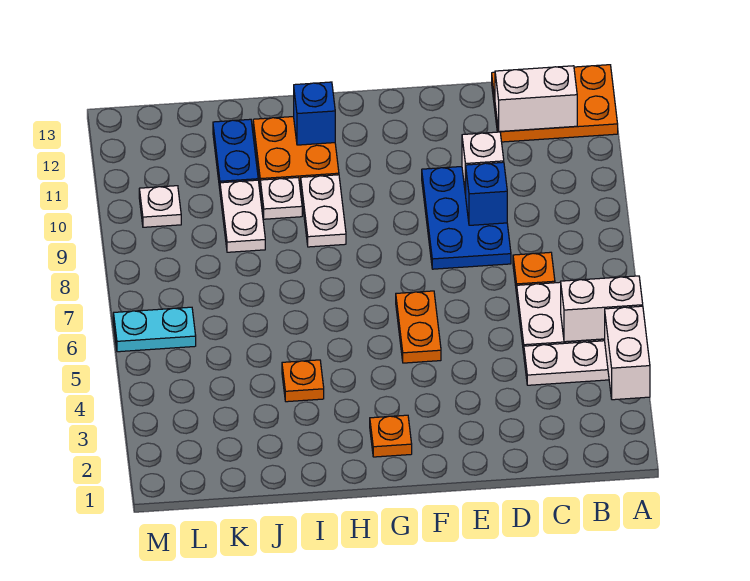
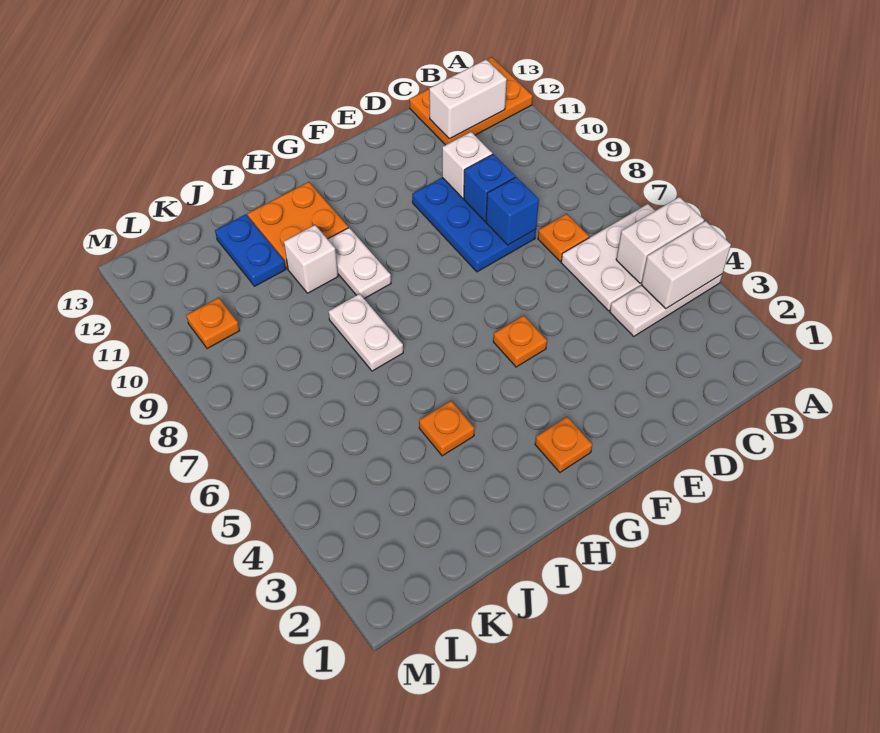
white 1x2 brick [605,306,650,400] -> white 1x2 brick turned to [641,221,731,309]
orange 1x2 plate [396,291,441,363] -> orange 1x1 plate [493,315,547,367]
blue 1x1 brick [294,82,335,145] -> blue 1x1 brick moved to [486,177,539,245]
white 1x1 plate [260,178,302,219] -> white 1x1 brick [284,225,338,293]
white 1x2 plate [220,180,265,252] -> white 1x2 plate moved to [329,294,403,371]
cyan 1x2 plate [113,307,196,352] -> none
white 1x1 plate [139,186,181,227] -> orange 1x1 plate [186,298,240,349]

